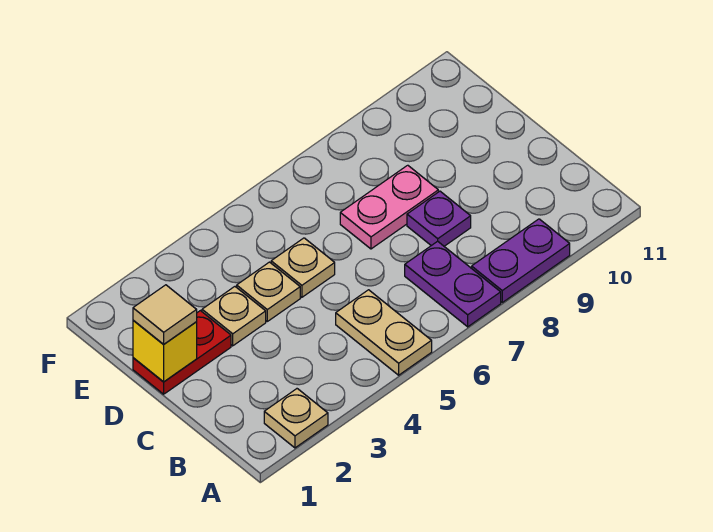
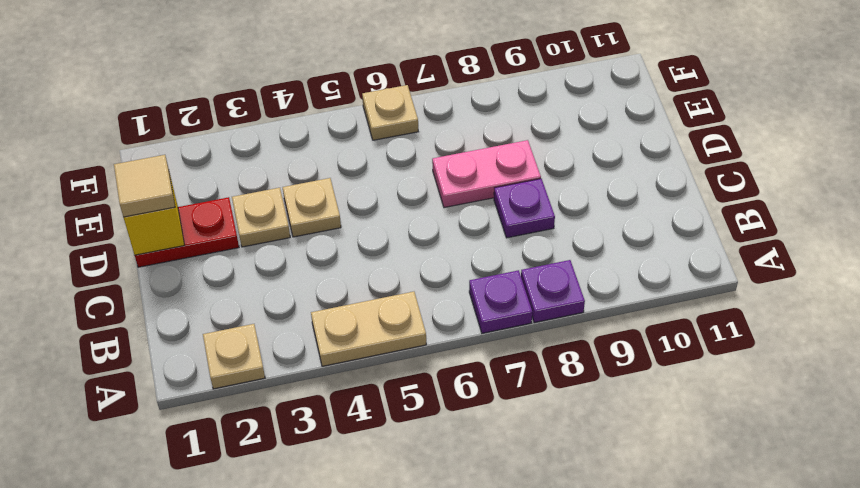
tan 1x2 plate [336,290,432,375] -> tan 1x2 plate turned to [311,292,426,366]
purple 1x2 plate [405,241,501,327] -> purple 1x1 plate [469,270,532,333]
purple 1x2 plate [472,219,570,302] -> purple 1x1 plate [521,260,585,323]
tan 1x1 plate [271,238,335,297] -> tan 1x1 plate moved to [362,85,418,140]

